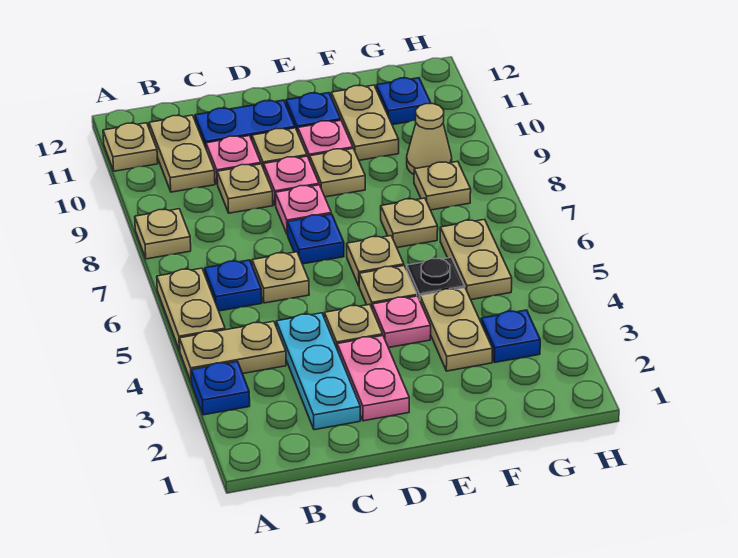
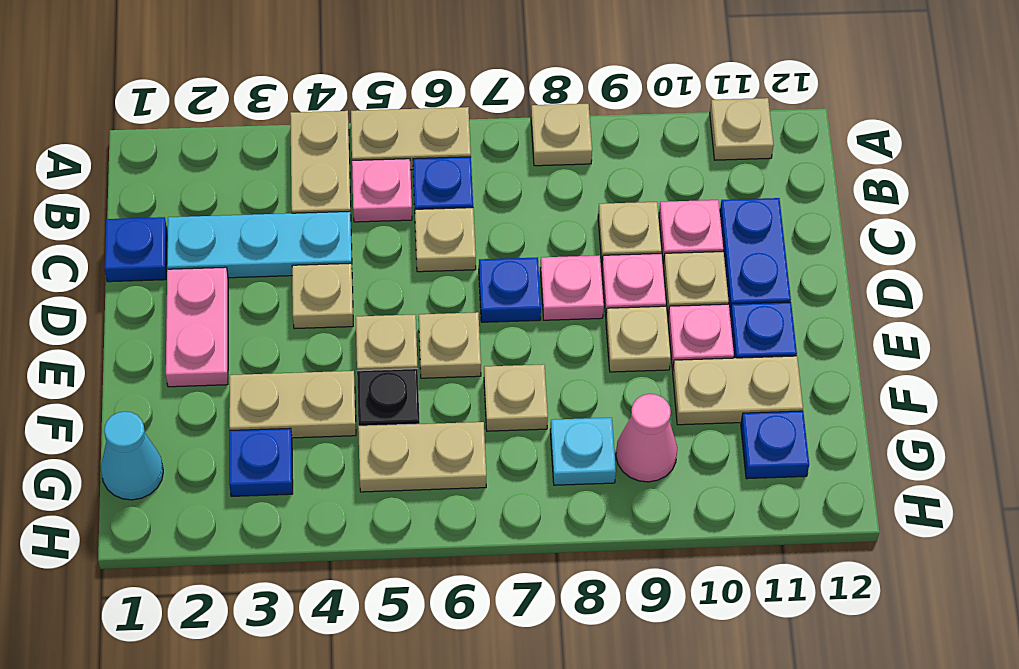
blue 1x1 plate [191,361,250,415] -> blue 1x1 plate moved to [105,217,167,282]
tan 1x2 plate [149,115,215,192] -> none
pink 1x2 plate [337,336,409,421] -> pink 1x2 plate turned to [166,267,228,387]
pink 1x1 plate [372,296,431,348] -> pink 1x1 plate moved to [352,159,412,222]
none -> cyan 1x1 cone [101,412,163,500]
tan 1x1 plate [414,161,471,210] -> cyan 1x1 plate [550,418,616,485]
tan 1x1 cone [407,104,452,174] -> pink 1x1 cone [616,394,677,482]

